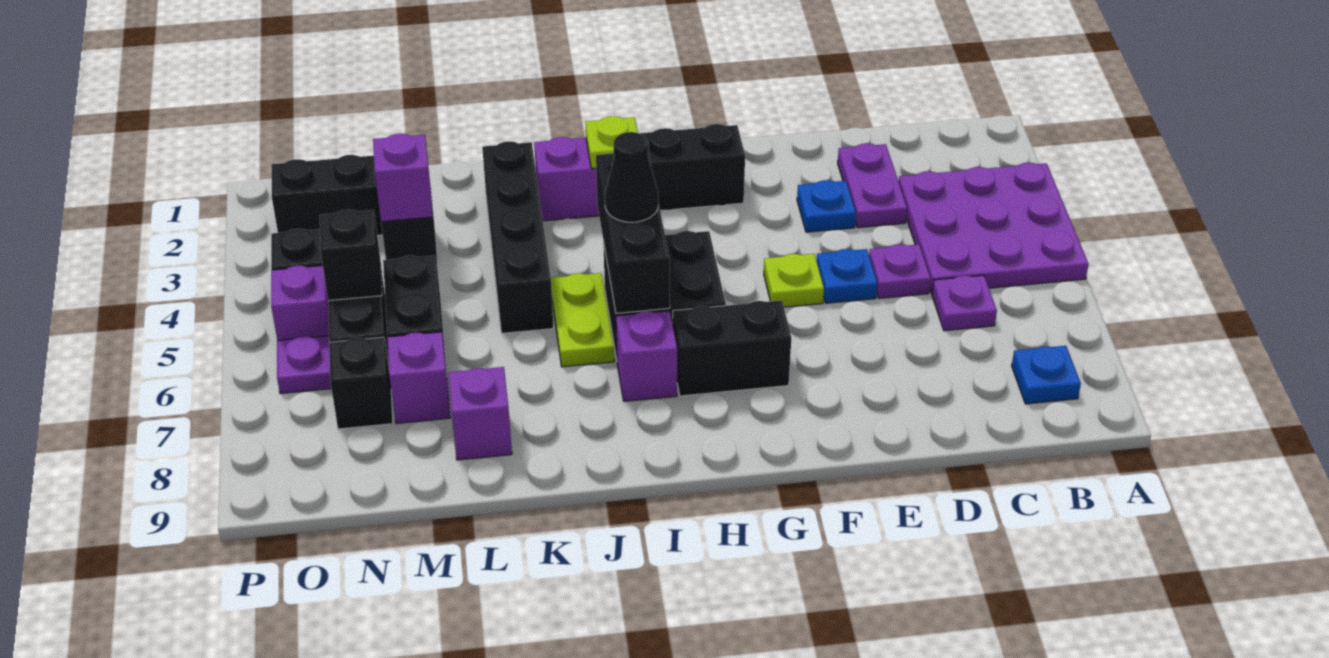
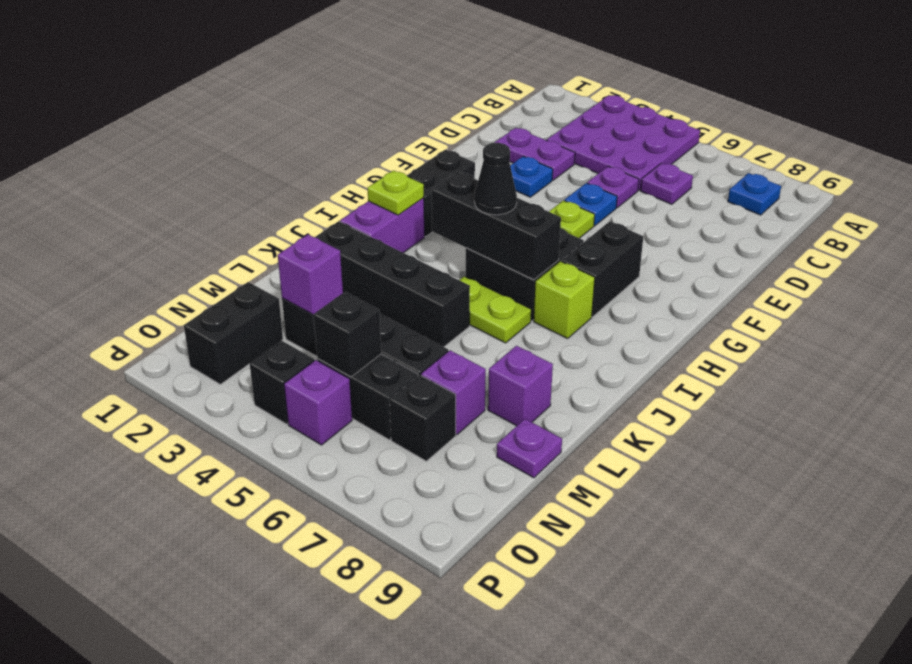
purple 1x1 brick [616,311,677,401] -> lime 1x1 brick [534,261,595,339]
purple 1x1 plate [277,336,331,394] -> purple 1x1 plate moved to [497,419,562,478]

